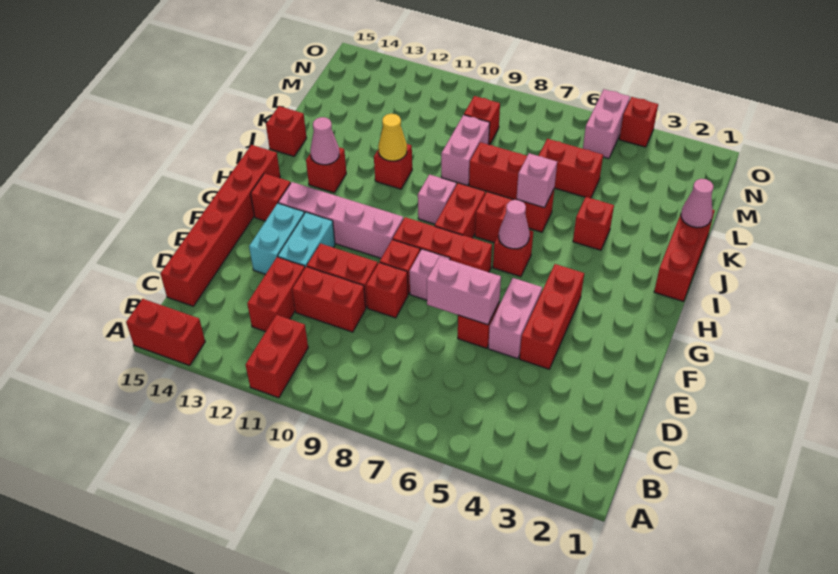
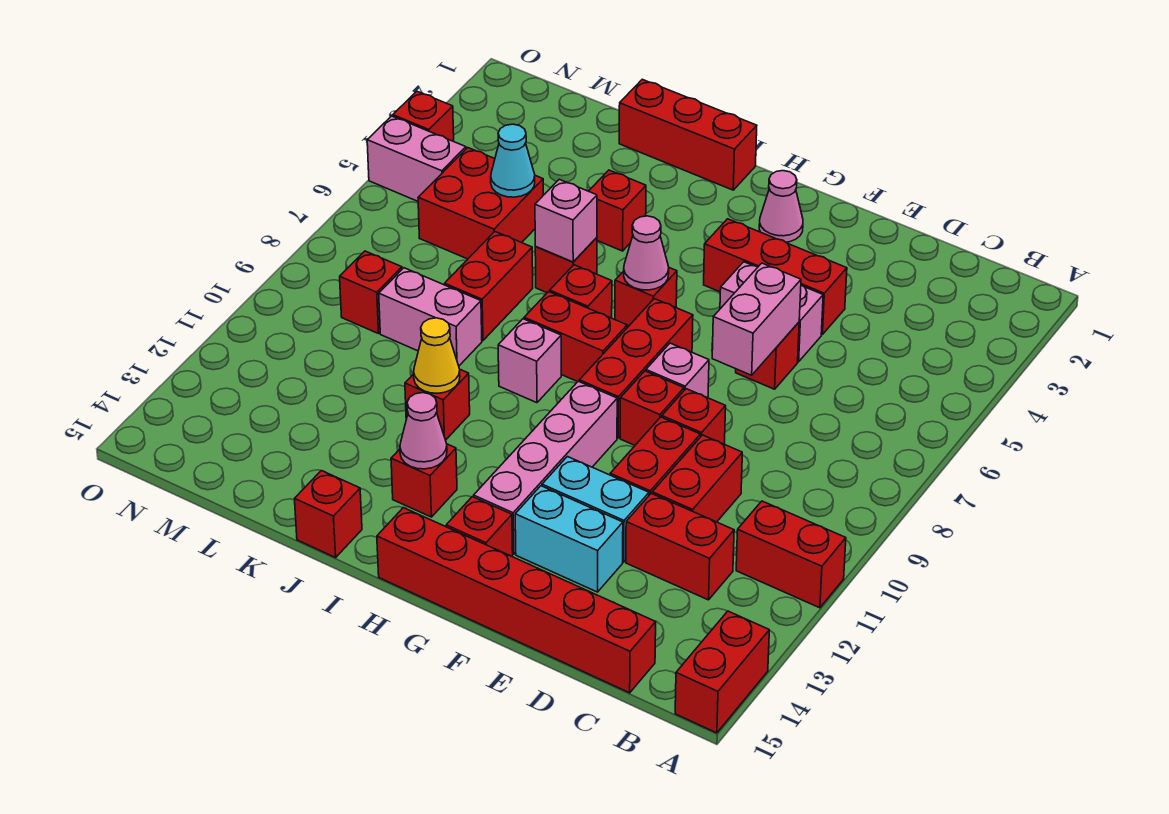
pink 1x1 cone [681,179,713,228] -> pink 1x1 cone moved to [759,171,803,242]
red 1x2 brick [539,139,603,198] -> red 2x2 brick [418,148,543,259]
none -> cyan 1x1 cone [491,124,535,197]

